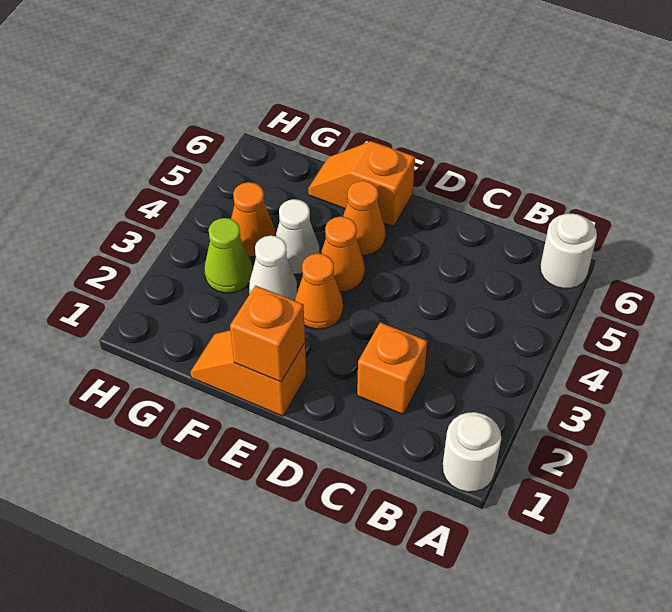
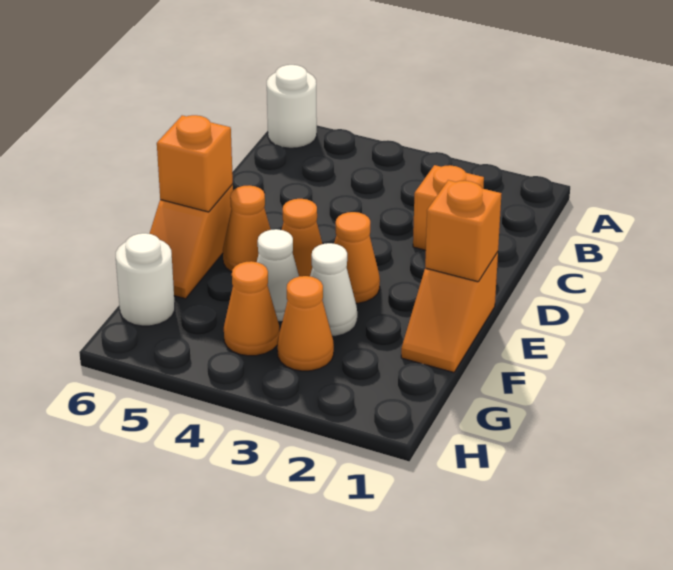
white 1x1 round brick [443,412,501,492] -> white 1x1 round brick moved to [116,233,175,326]
none -> orange 1x1 brick [157,115,233,212]
lime 1x1 cone [205,218,253,293] -> orange 1x1 cone [277,276,334,371]

